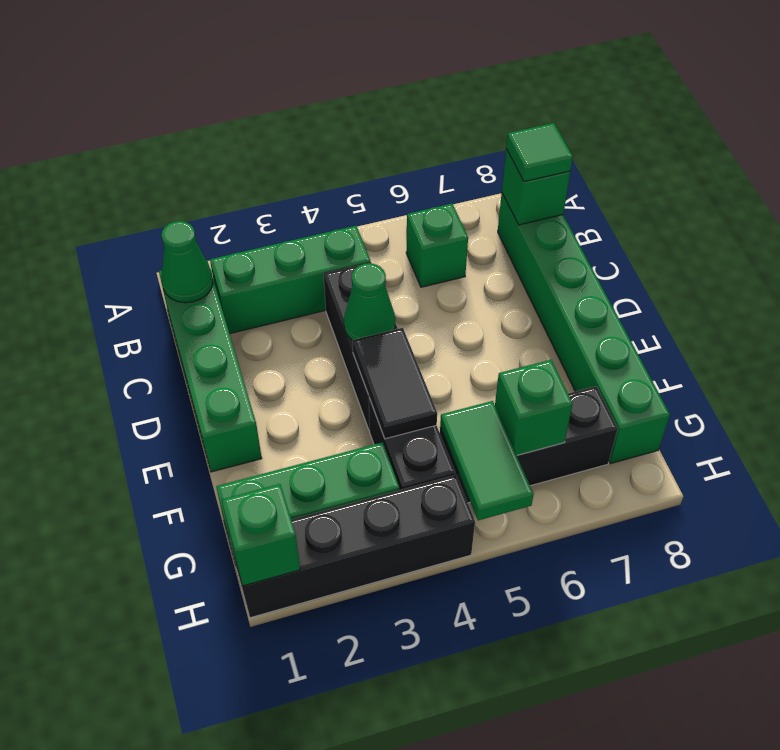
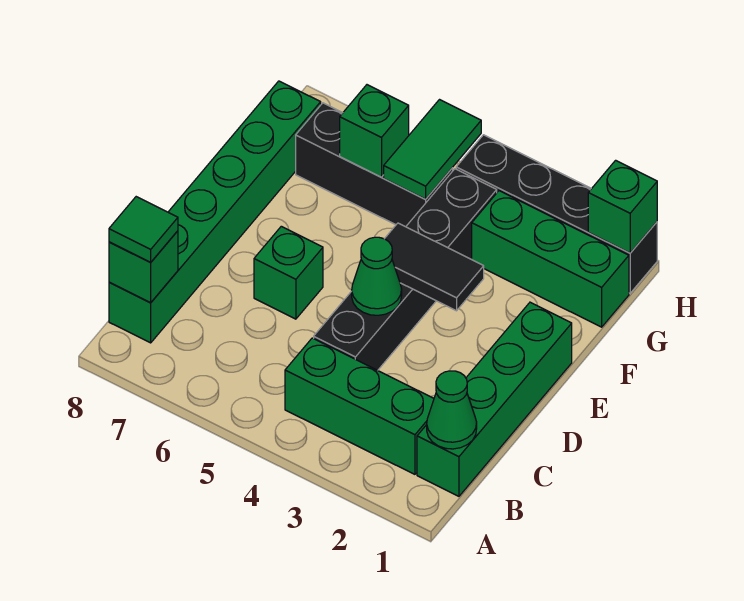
green 1x1 brick [406,204,468,287] -> green 1x1 brick moved to [254,226,323,319]
black 1x2 tile [353,328,437,439] -> black 1x2 tile turned to [385,223,484,311]

